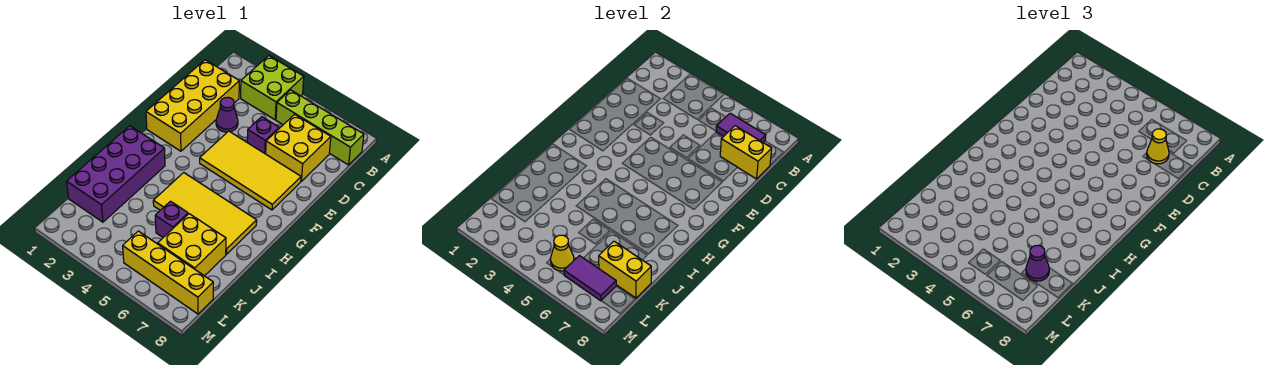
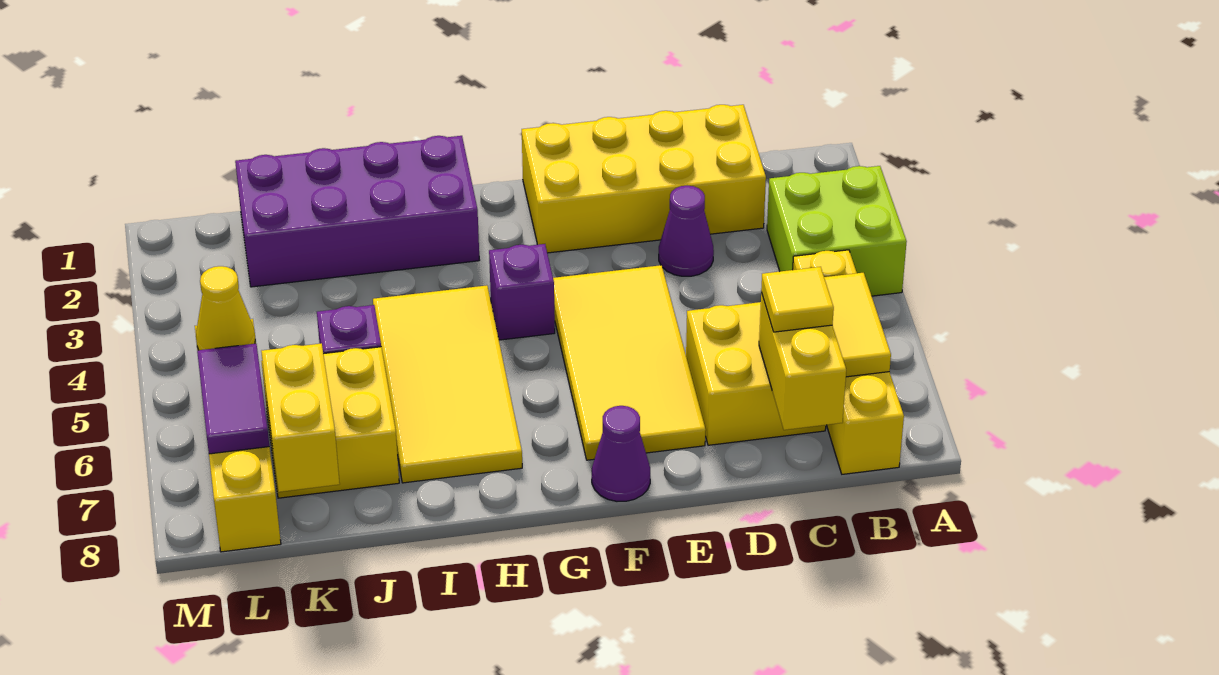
lime 1x4 brick [276,90,364,165] -> yellow 1x4 brick [793,250,904,474]
purple 1x2 tile [716,113,766,142] -> yellow 1x2 tile [824,273,891,377]
yellow 1x1 cone [1147,129,1169,164] -> yellow 1x1 tile [761,267,834,332]
purple 1x1 brick [247,117,279,154] -> purple 1x1 brick moved to [489,244,555,340]
purple 1x1 cone [1026,245,1049,281] -> purple 1x1 cone moved to [592,406,650,501]

